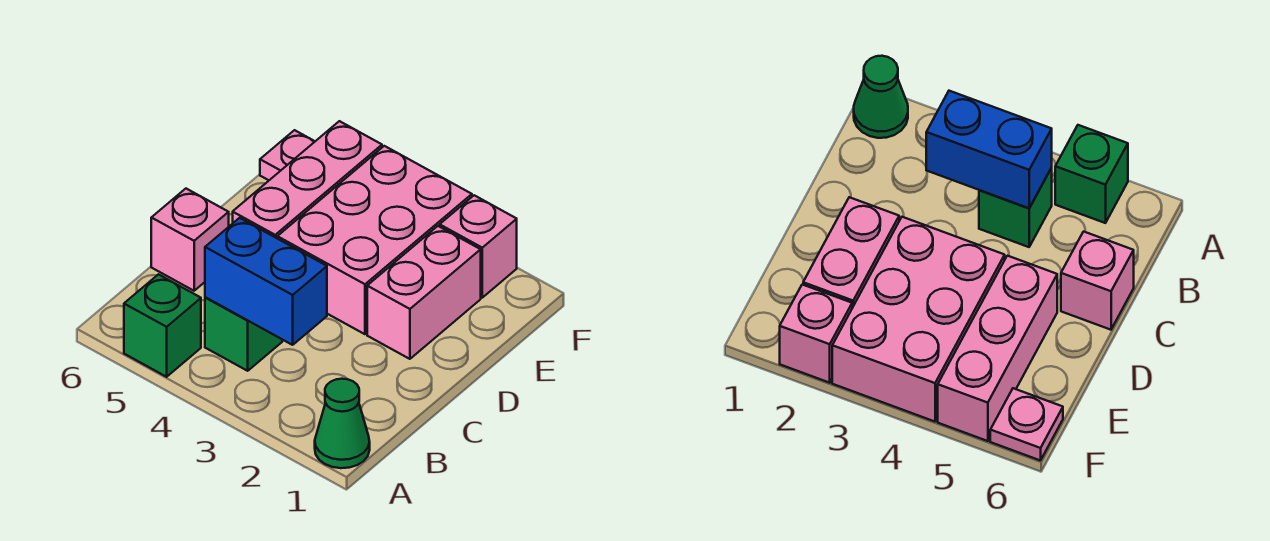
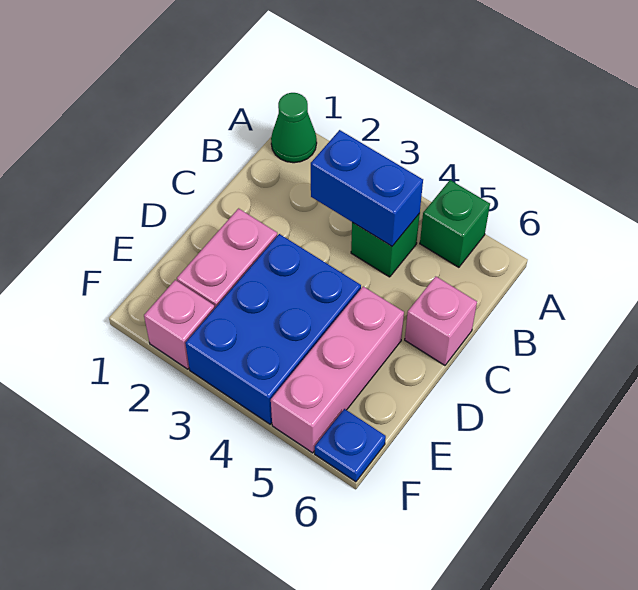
pink 2x3 brick [277,146,472,334] -> blue 2x3 brick [185,234,361,424]
pink 1x1 plate [260,130,315,180] -> blue 1x1 plate [315,409,386,482]

